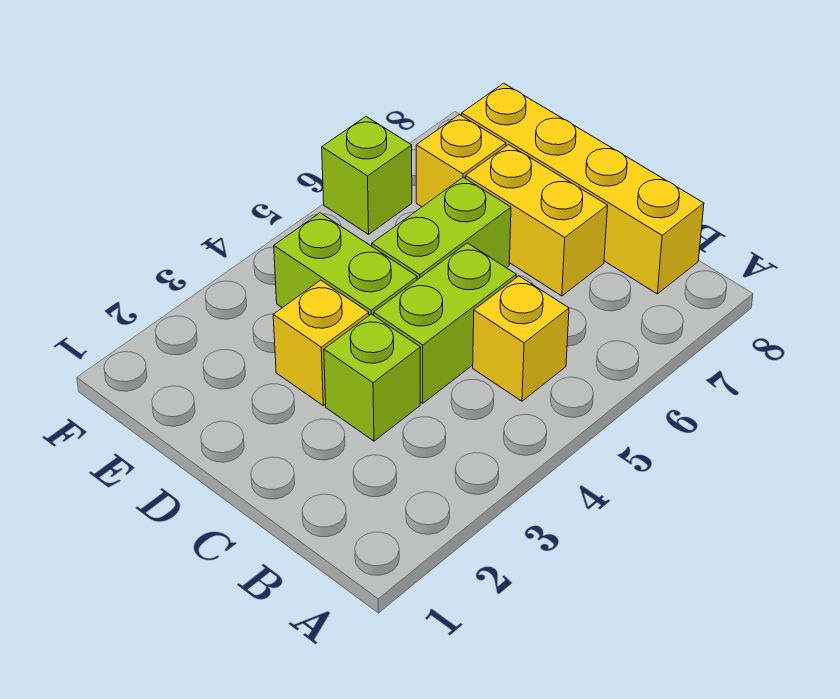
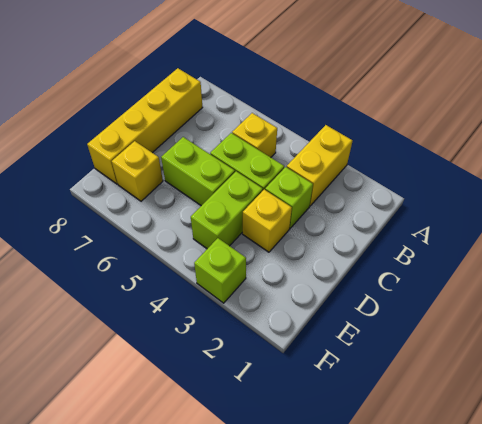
yellow 1x2 brick [465,145,608,296] -> yellow 1x2 brick moved to [287,125,353,206]
lime 1x1 brick [322,117,412,234] -> lime 1x1 brick moved to [194,238,246,303]

